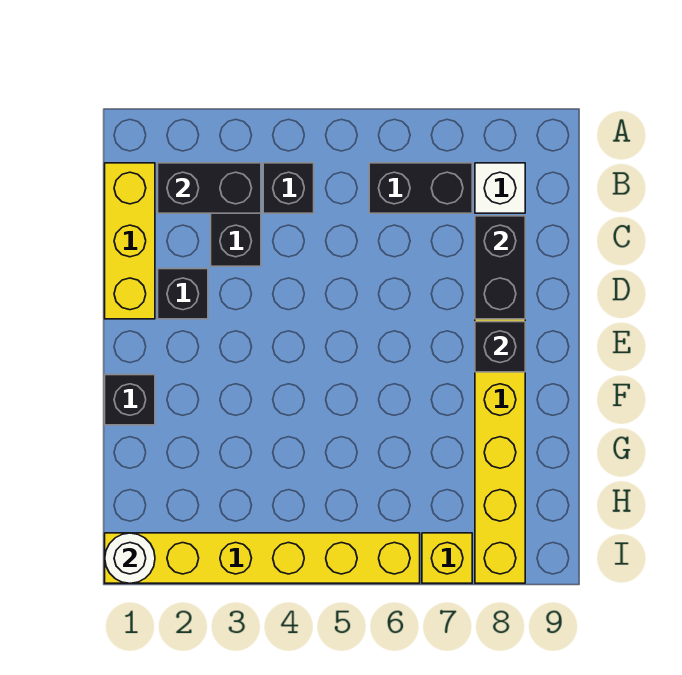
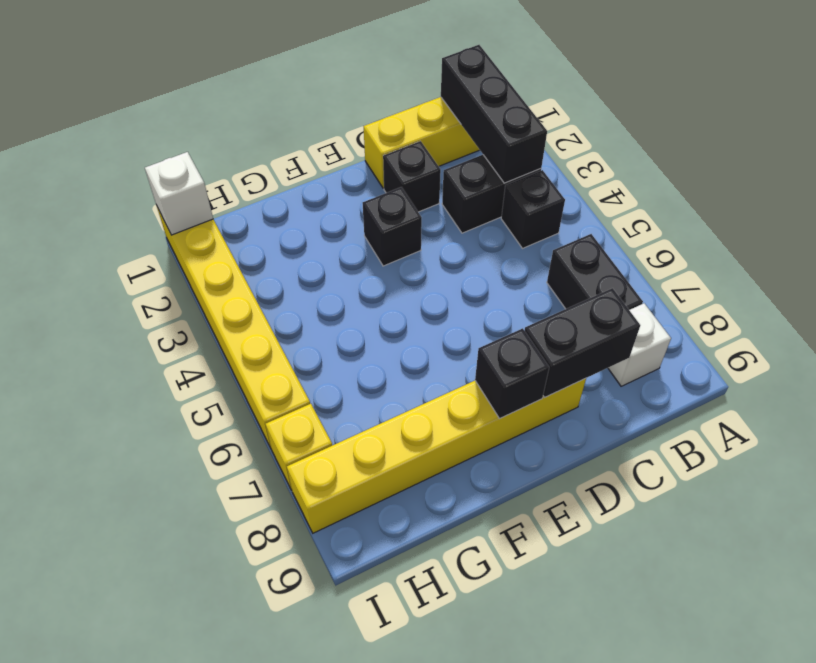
black 1x2 brick [158,163,261,213] -> black 1x3 brick [441,45,547,183]
black 1x1 brick [105,375,155,425] -> black 1x1 brick moved to [363,187,422,266]
white 1x1 round brick [105,533,155,583] -> white 1x1 brick [145,152,213,235]

